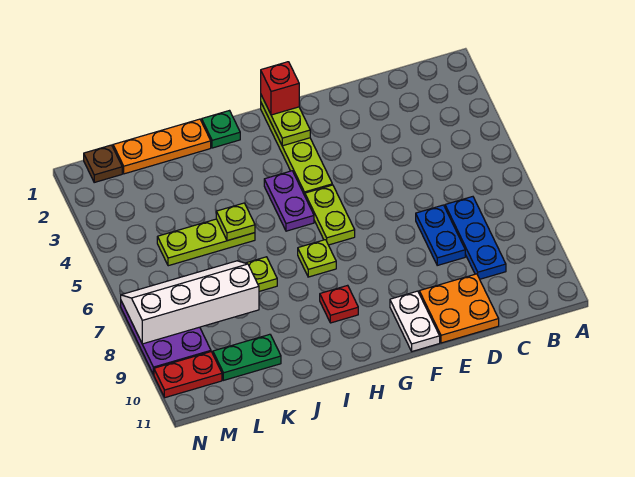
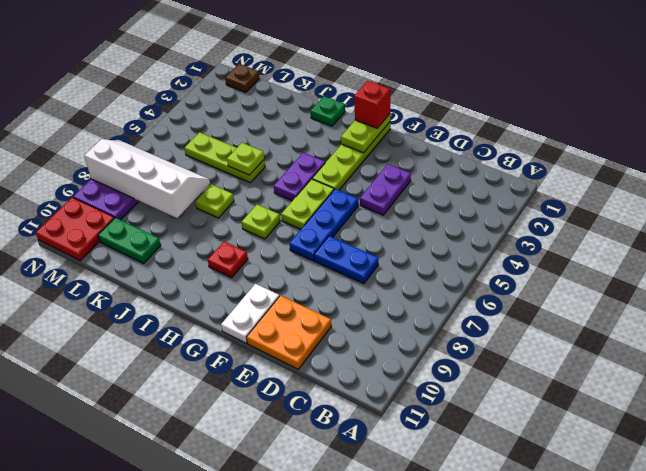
blue 1x3 plate [445,197,506,279] -> blue 1x3 plate moved to [289,189,358,261]
blue 1x2 plate [416,205,465,265] -> blue 1x2 plate turned to [314,236,378,284]
none -> purple 1x2 plate [360,164,411,215]
orange 1x3 plate [113,119,211,174] -> none
red 1x2 plate [154,352,222,398] -> red 2x2 plate [36,197,114,261]

